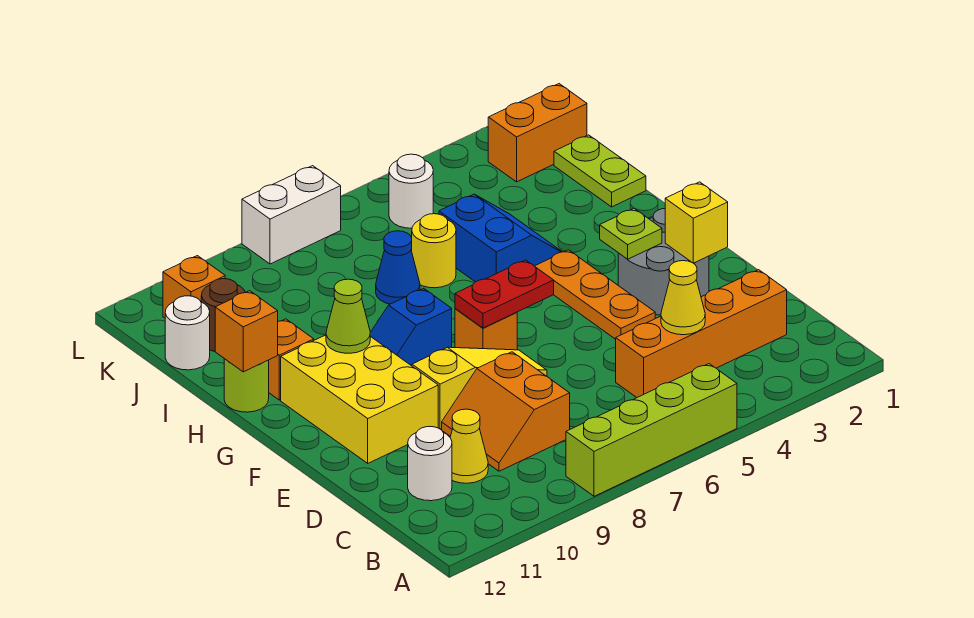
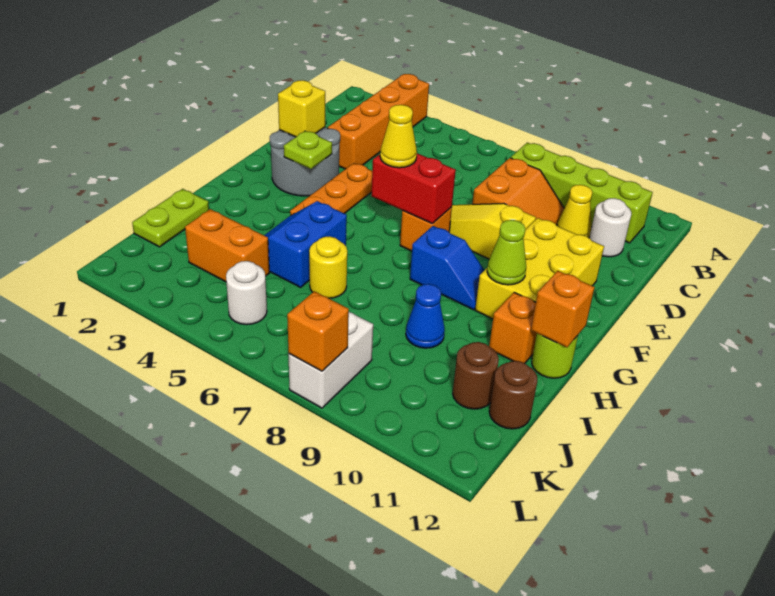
lime 1x4 brick [566,364,737,496] -> lime 1x4 brick moved to [511,143,653,243]
orange 1x4 brick [616,270,787,397] -> orange 1x4 brick turned to [328,74,429,169]
yellow 1x1 cone [661,261,705,335] -> yellow 1x1 cone moved to [380,105,417,168]
red 1x2 plate [455,260,554,328] -> red 1x2 brick [371,153,456,224]
blue 1x1 cone [376,231,420,304] -> blue 1x1 cone moved to [406,284,445,348]
white 1x1 round brick [165,296,210,370] -> brown 1x1 round brick [489,361,537,429]
orange 1x2 brick [488,84,587,182] -> orange 1x2 brick moved to [185,209,269,282]
orange 1x1 brick [163,256,225,318] -> orange 1x1 brick moved to [287,291,349,371]
white 1x2 brick [242,166,341,264] -> white 1x2 brick turned to [288,312,373,408]

